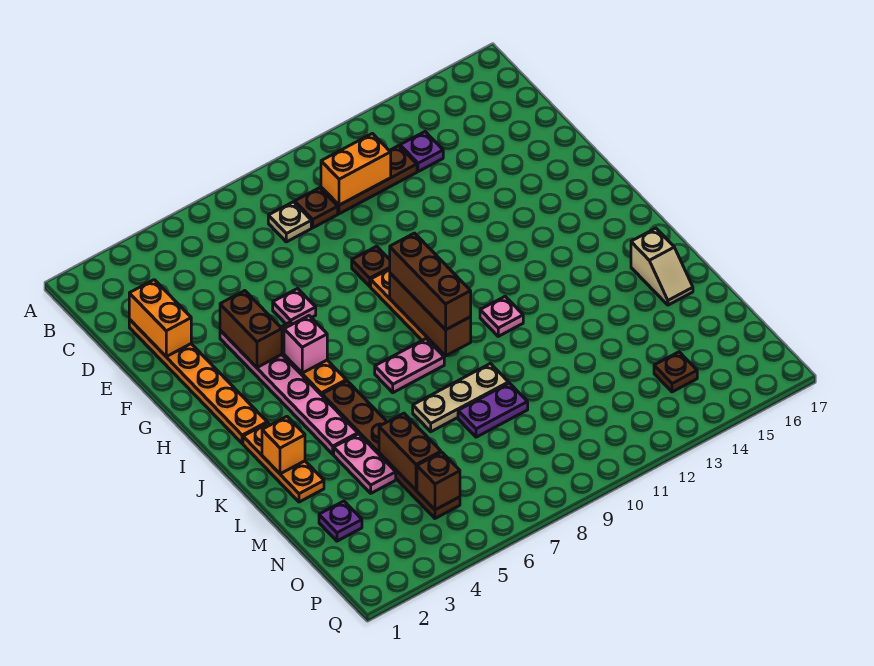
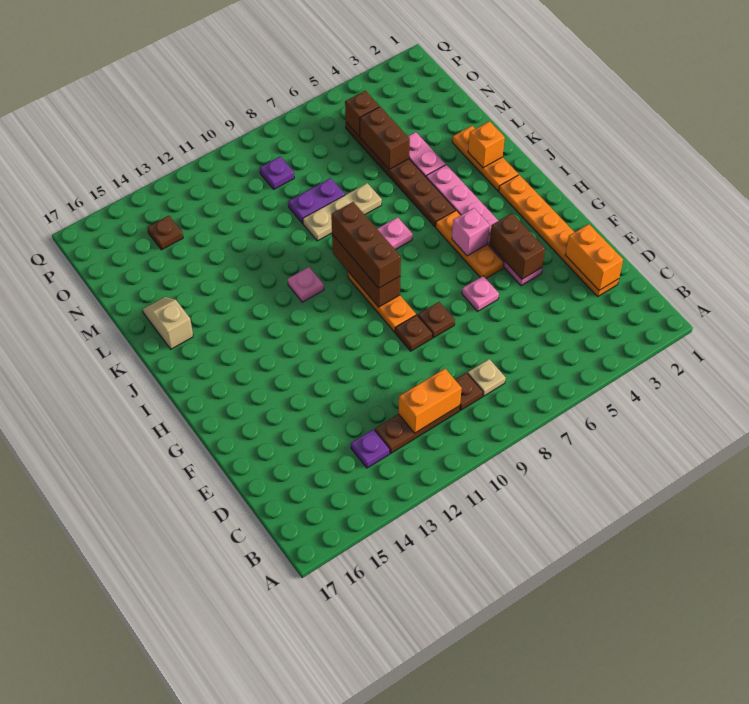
none -> brown 1x1 plate [418,302,455,338]
purple 1x1 plate [319,501,362,541] -> purple 1x1 plate moved to [260,156,294,189]

